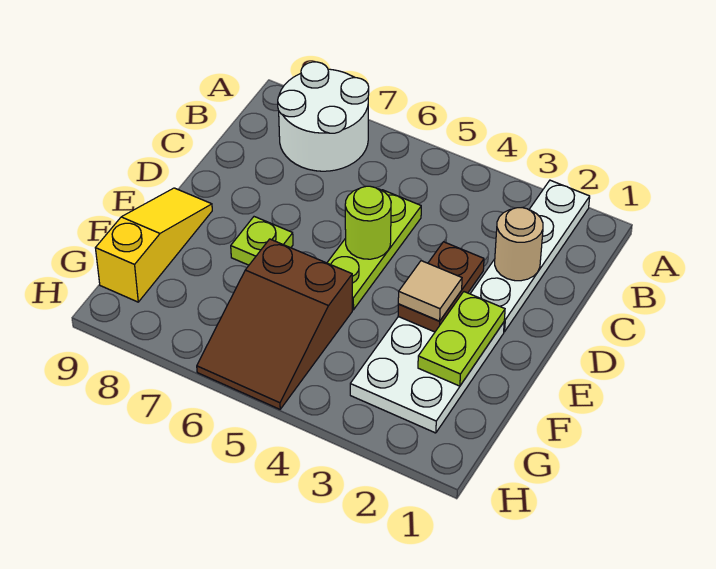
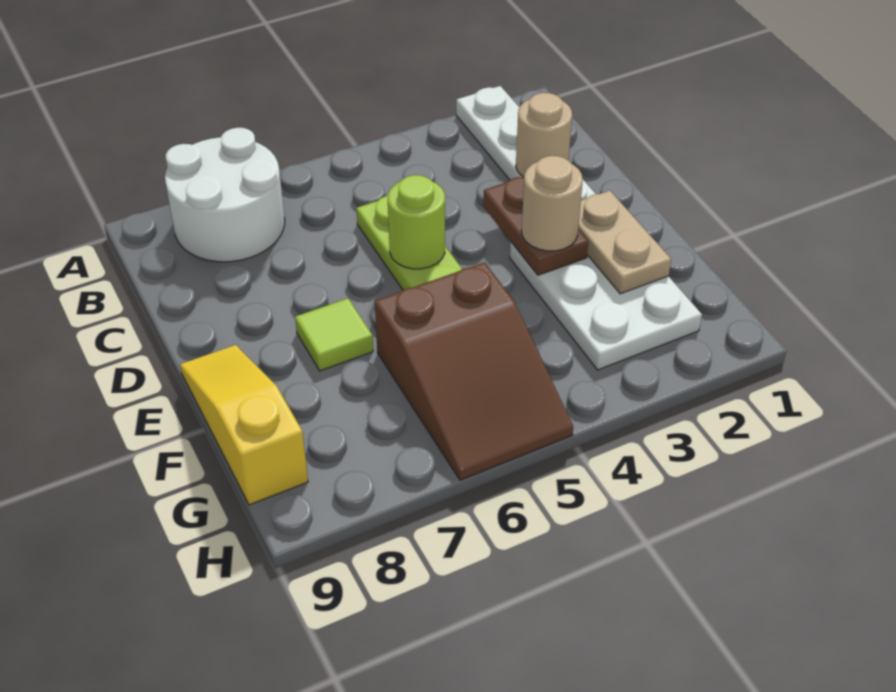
lime 1x2 plate [418,292,505,386] -> tan 1x2 plate [578,191,671,294]
tan 1x1 tile [398,261,462,321] -> tan 1x1 round brick [522,156,583,251]
lime 1x1 plate [231,217,293,265] -> lime 1x1 tile [295,298,373,371]

